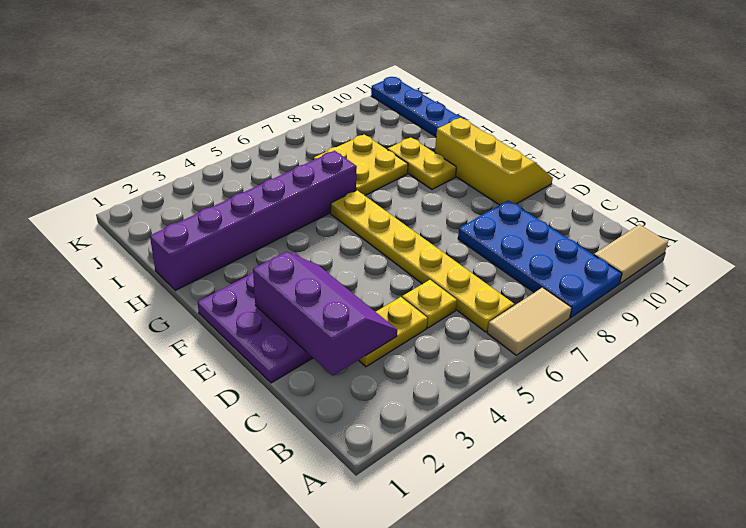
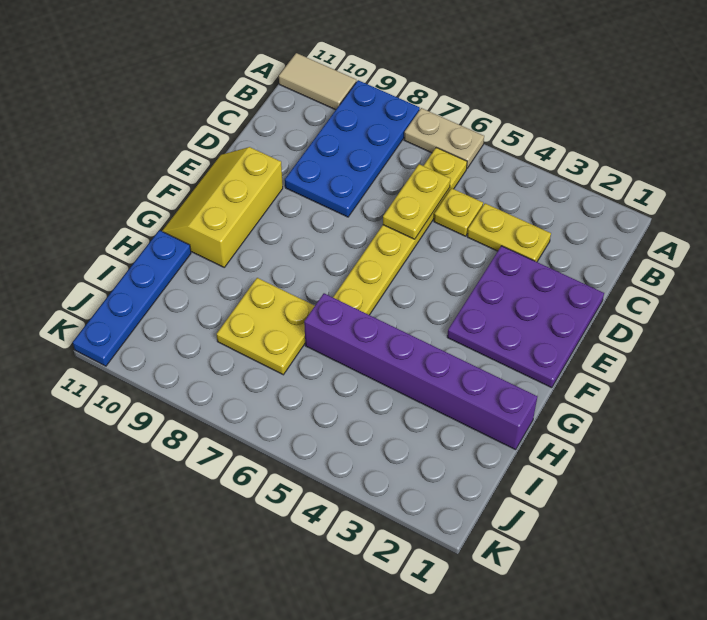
tan 1x2 tile [487,288,572,355] -> tan 1x2 plate [404,108,484,168]
purple 2x3 slope [253,252,397,376] -> none
yellow 1x2 plate [387,138,456,189] -> yellow 1x2 plate moved to [383,164,450,239]

